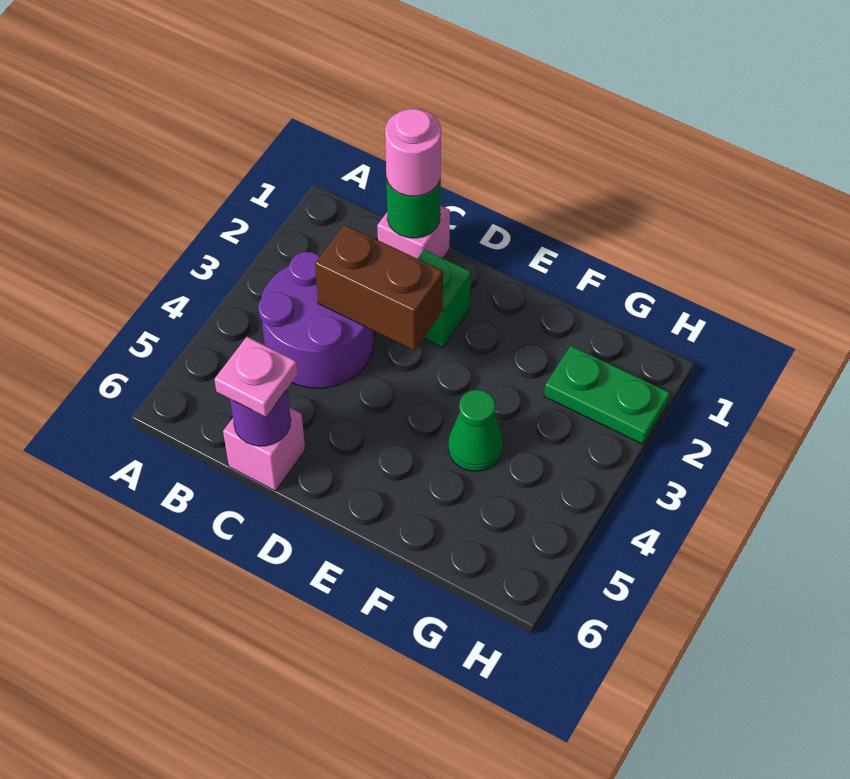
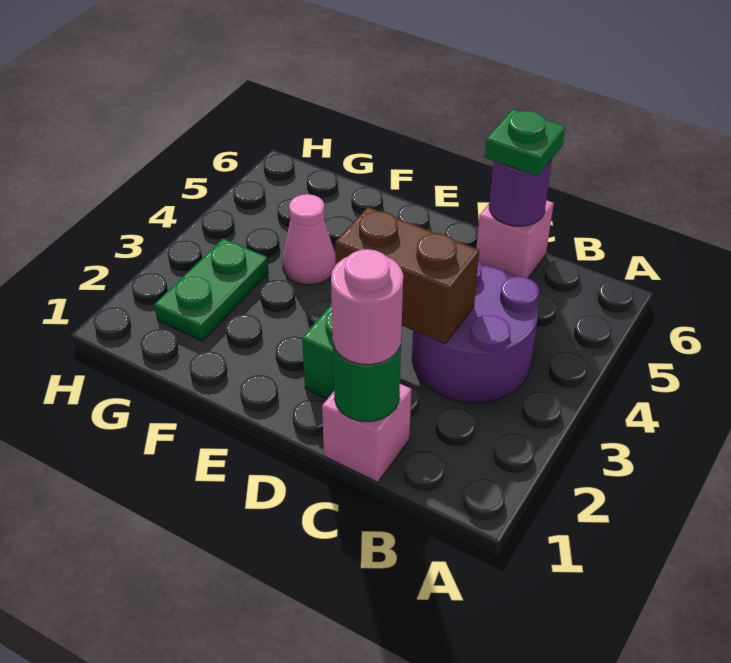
pink 1x1 plate [214,337,298,417] -> green 1x1 plate [485,109,565,176]
green 1x1 cone [448,390,503,471] -> pink 1x1 cone [282,194,336,285]
green 1x2 plate [544,346,670,444] -> green 1x2 plate turned to [154,238,269,341]

